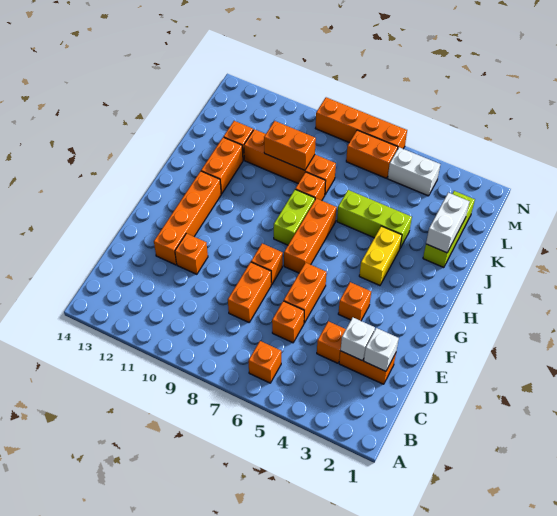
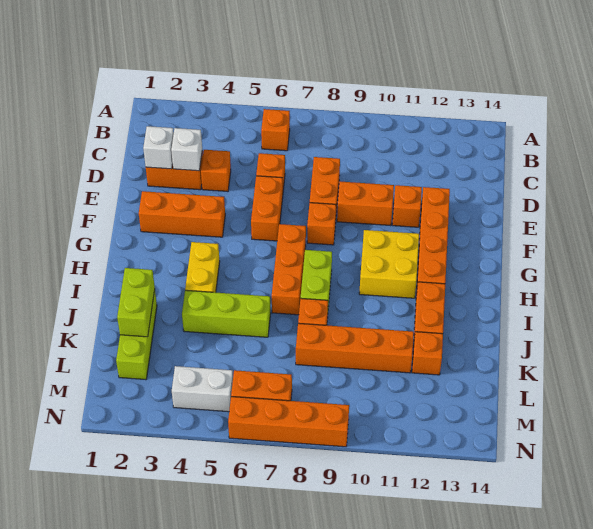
orange 1x1 brick [338,282,371,321] -> orange 1x3 brick [139,191,225,237]
none -> yellow 2x2 brick [359,230,419,298]
white 1x2 brick [426,193,470,253] -> lime 1x2 brick [117,268,155,337]
orange 1x2 brick [264,121,316,170] -> orange 1x2 brick moved to [337,182,394,226]

